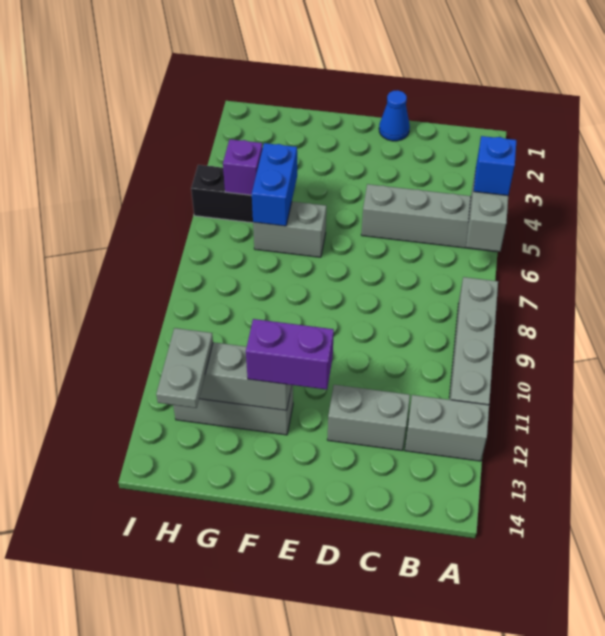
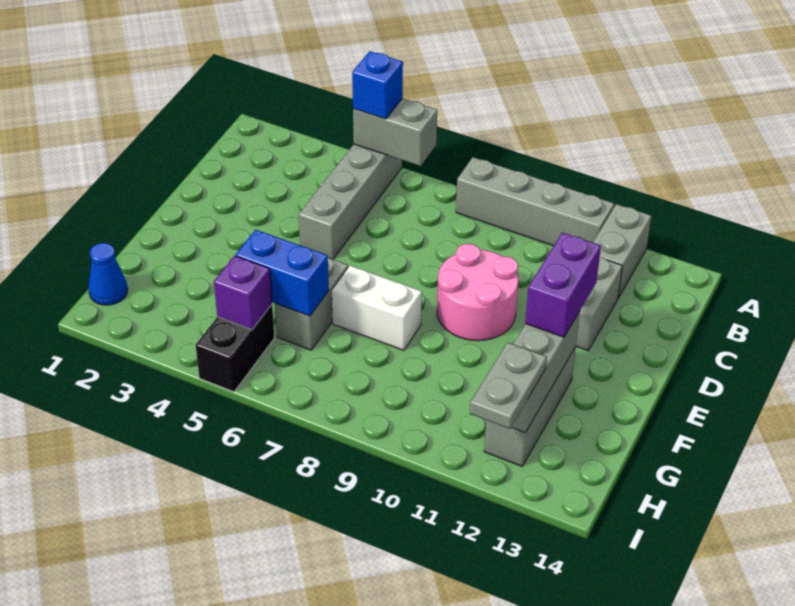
blue 1x1 cone [379,90,410,141] -> blue 1x1 cone moved to [88,243,128,305]
none -> pink 2x2 round brick [437,244,518,341]
none -> white 1x2 brick [332,266,422,350]
grey 1x2 plate [156,328,213,408] -> grey 1x2 plate turned to [470,342,547,429]

